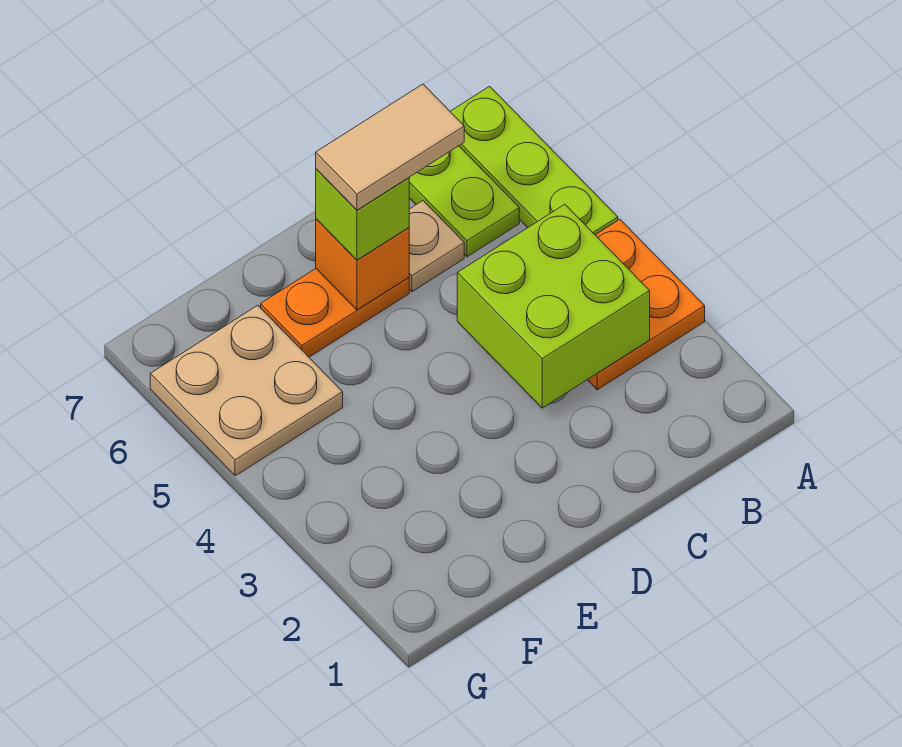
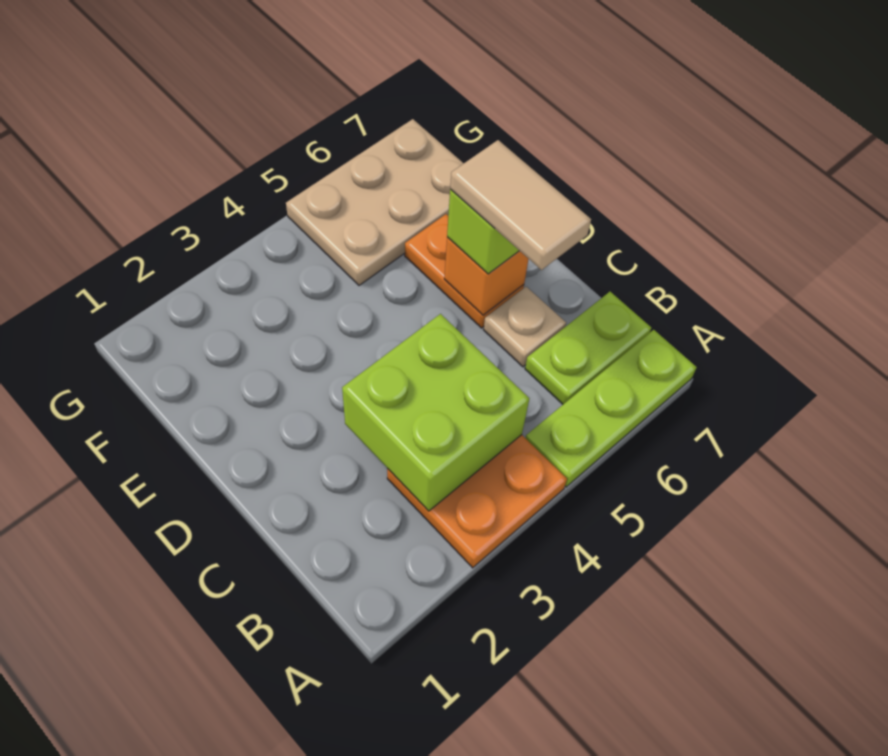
tan 2x2 plate [150,305,343,476] -> tan 2x3 plate [286,119,464,285]

